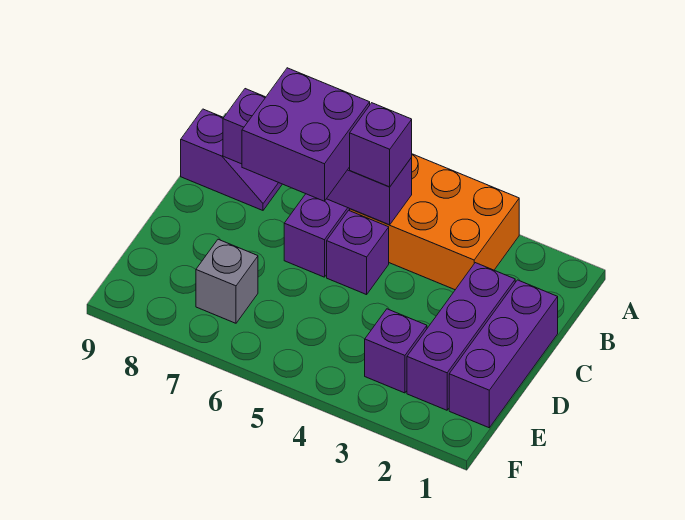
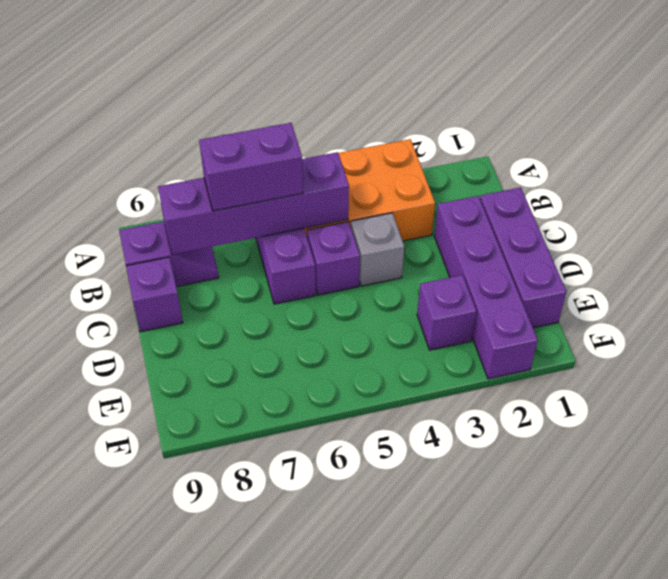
purple 1x1 brick [350,103,412,187] -> purple 1x1 brick moved to [126,257,183,332]
purple 2x2 brick [242,68,370,201] -> purple 1x2 brick [199,123,303,211]
purple 1x3 brick [407,263,515,410] -> purple 1x4 brick [434,196,538,379]
grey 1x1 brick [196,239,258,323] -> grey 1x1 brick moved to [351,213,404,286]

